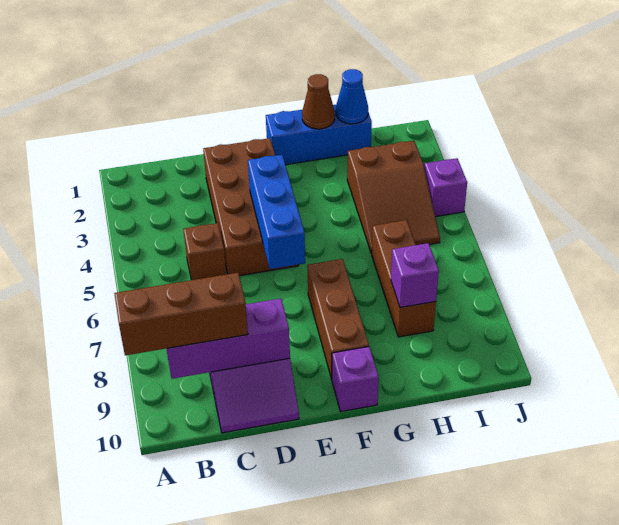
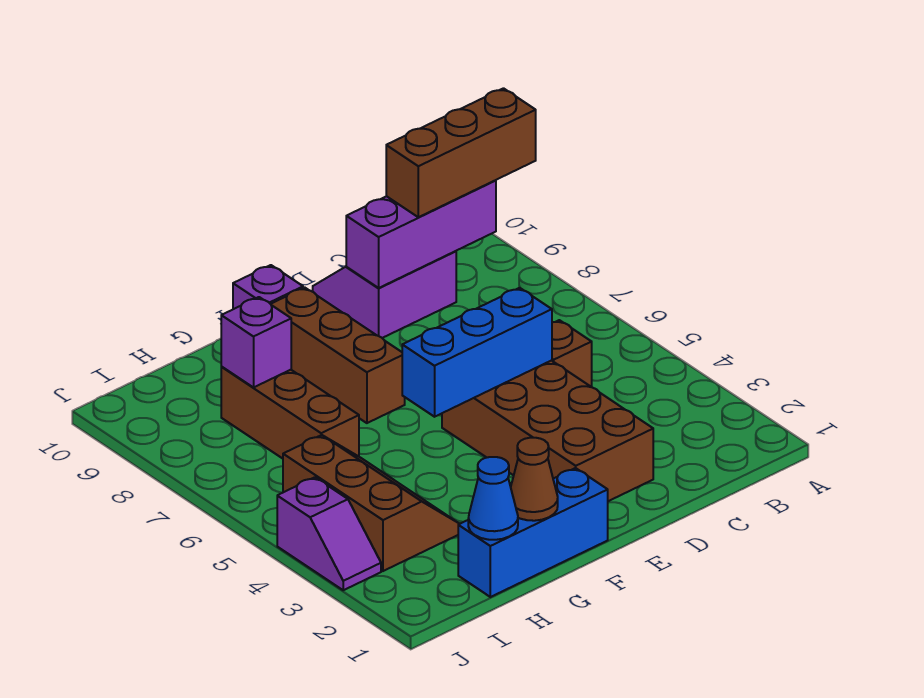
blue 1x3 brick [248,155,305,269] -> blue 1x3 brick turned to [402,288,552,417]
brown 2x3 slope [347,141,440,254] -> brown 2x3 slope turned to [283,435,459,571]

